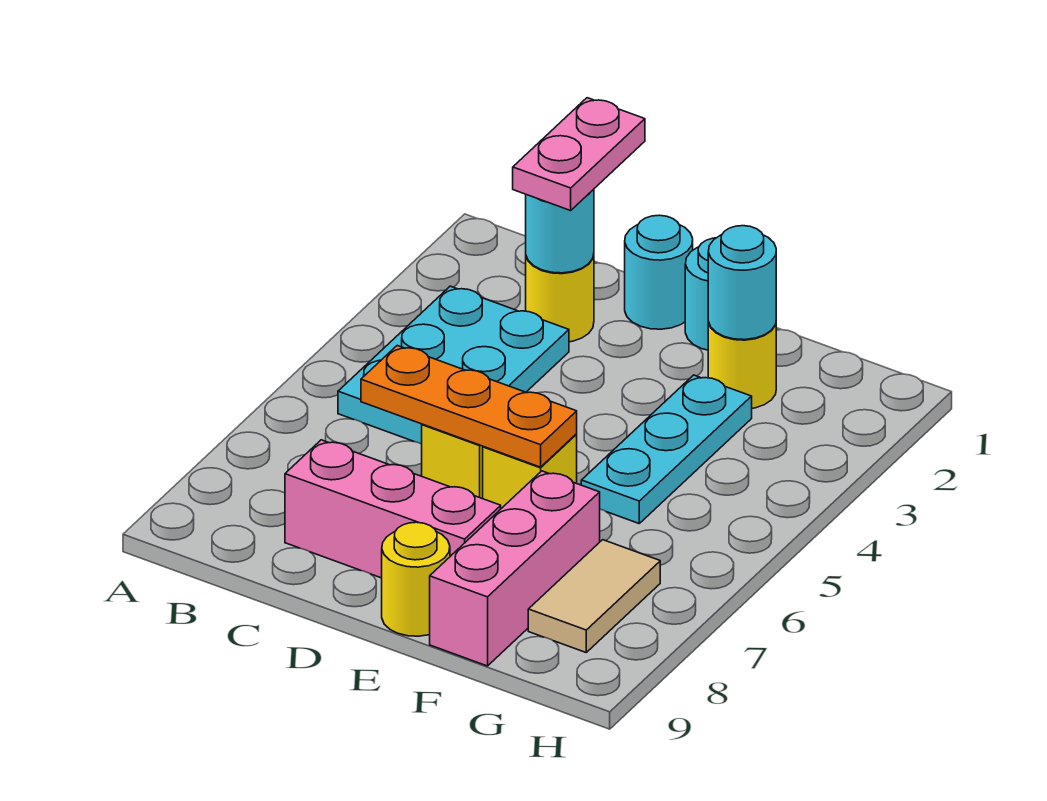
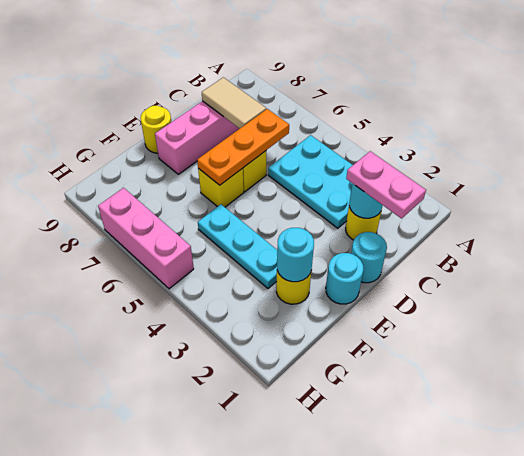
pink 1x3 brick [430,471,600,666] -> pink 1x3 brick moved to [98,188,194,289]
tan 1x2 tile [528,540,660,652] -> tan 1x2 tile moved to [202,77,266,129]

